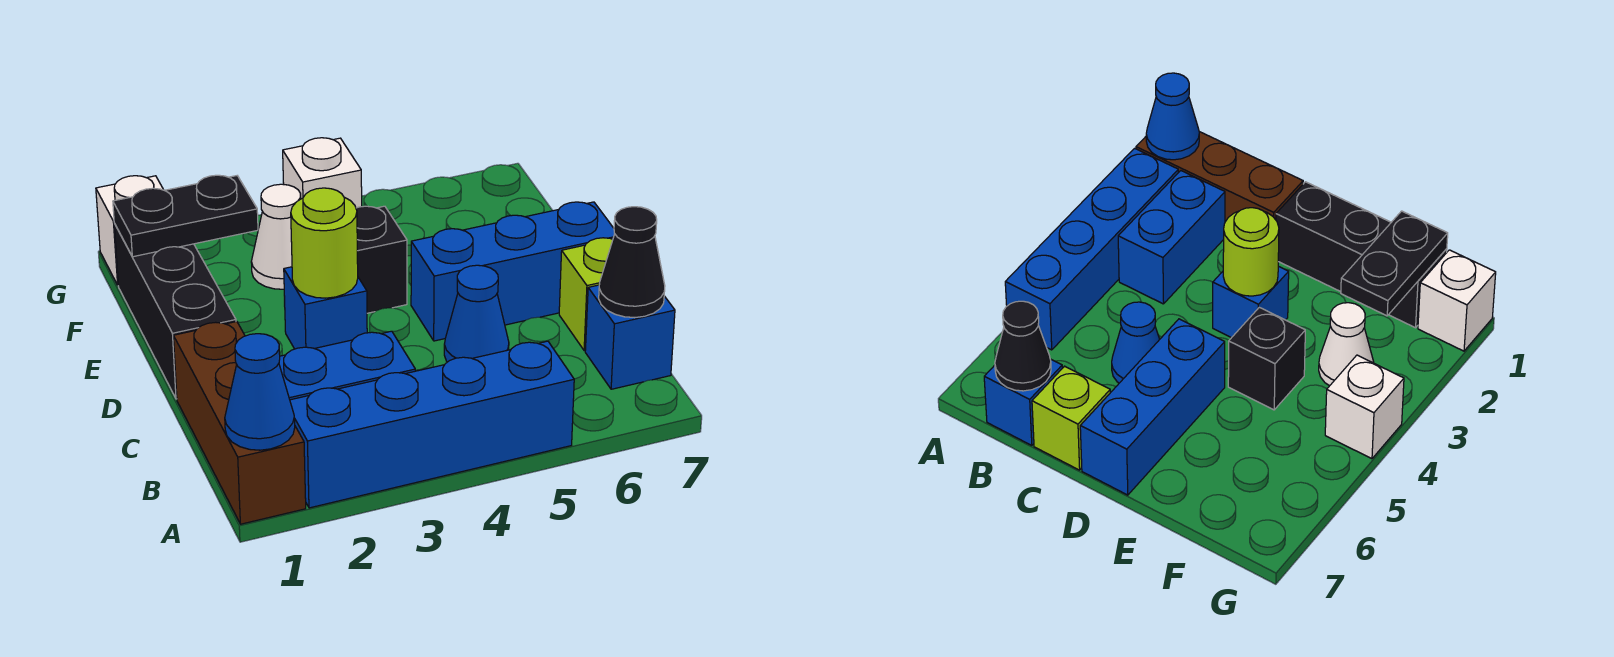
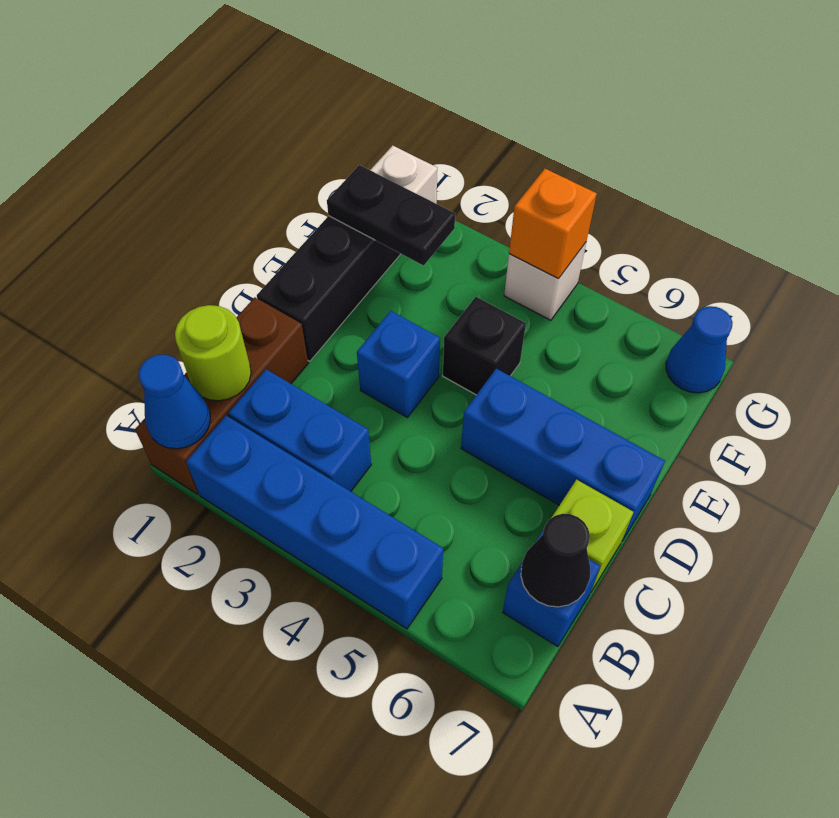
blue 1x1 cone [444,265,509,362] -> blue 1x1 cone moved to [666,306,733,393]
lime 1x1 round brick [291,188,358,298] -> lime 1x1 round brick moved to [175,305,251,401]
white 1x1 cone [251,184,301,289] -> none
none -> orange 1x1 brick [509,169,597,279]

